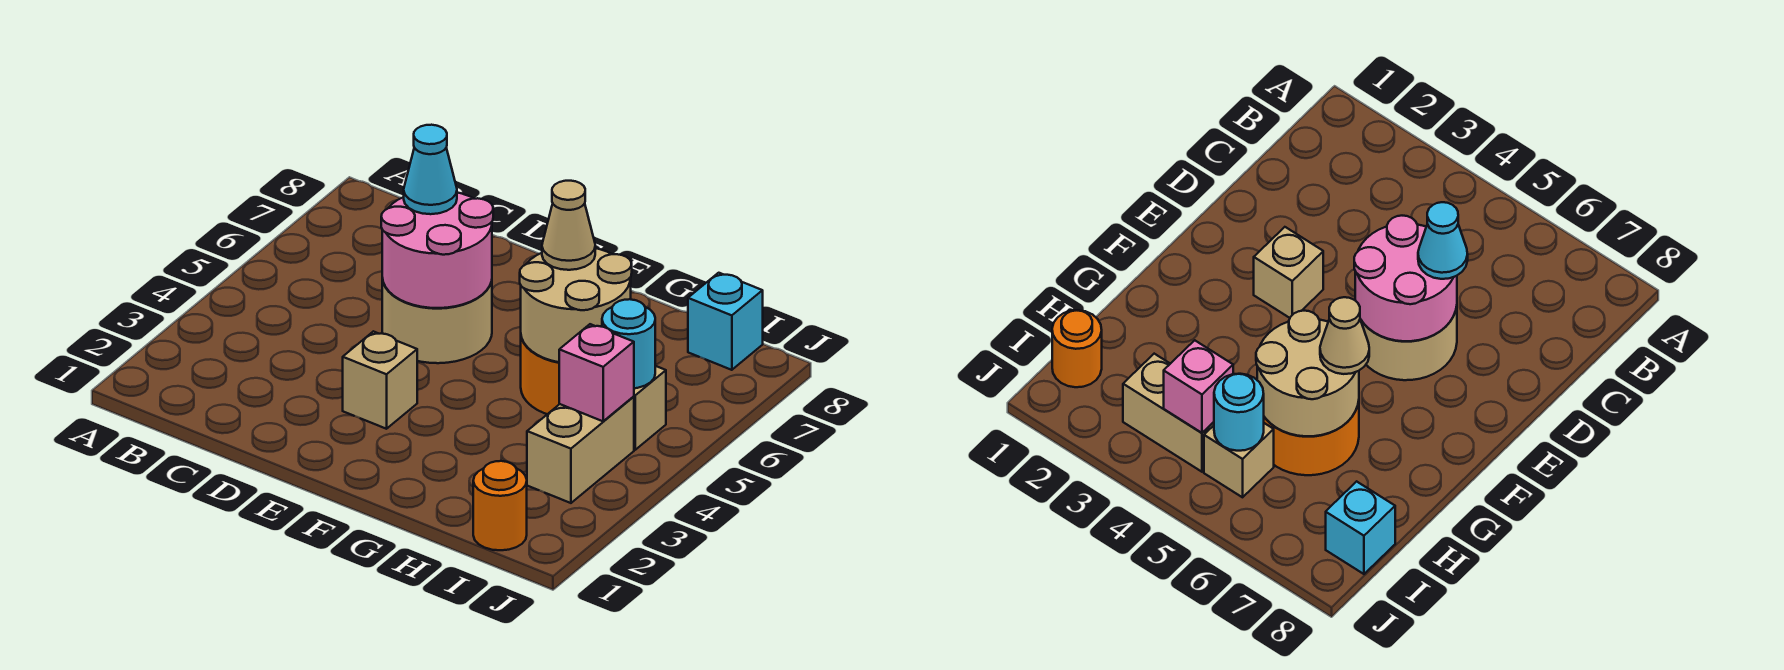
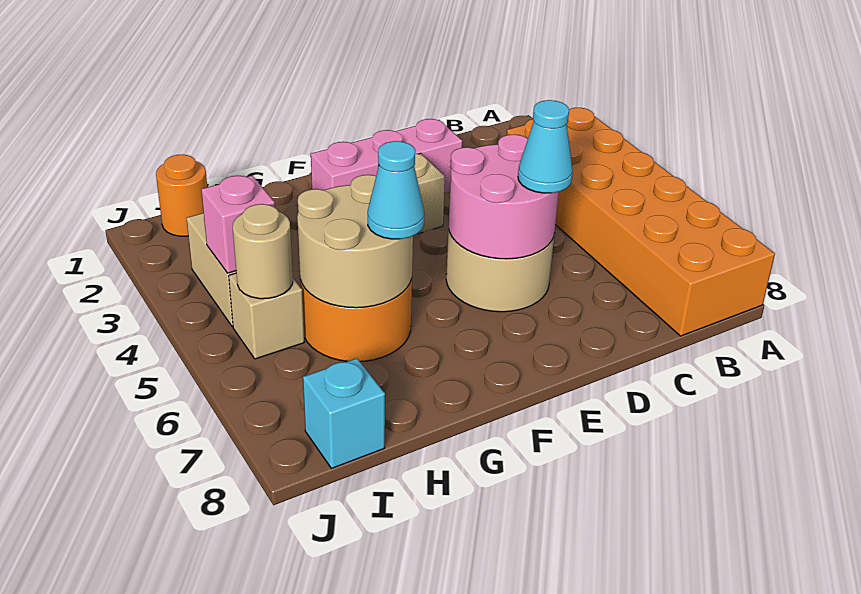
none -> orange 2x6 brick [507,108,775,336]
none -> pink 1x3 brick [311,119,462,193]
tan 1x1 cone [542,181,595,270] -> cyan 1x1 cone [368,141,424,239]
cyan 1x1 round brick [602,299,655,388] -> tan 1x1 round brick [233,204,293,299]

